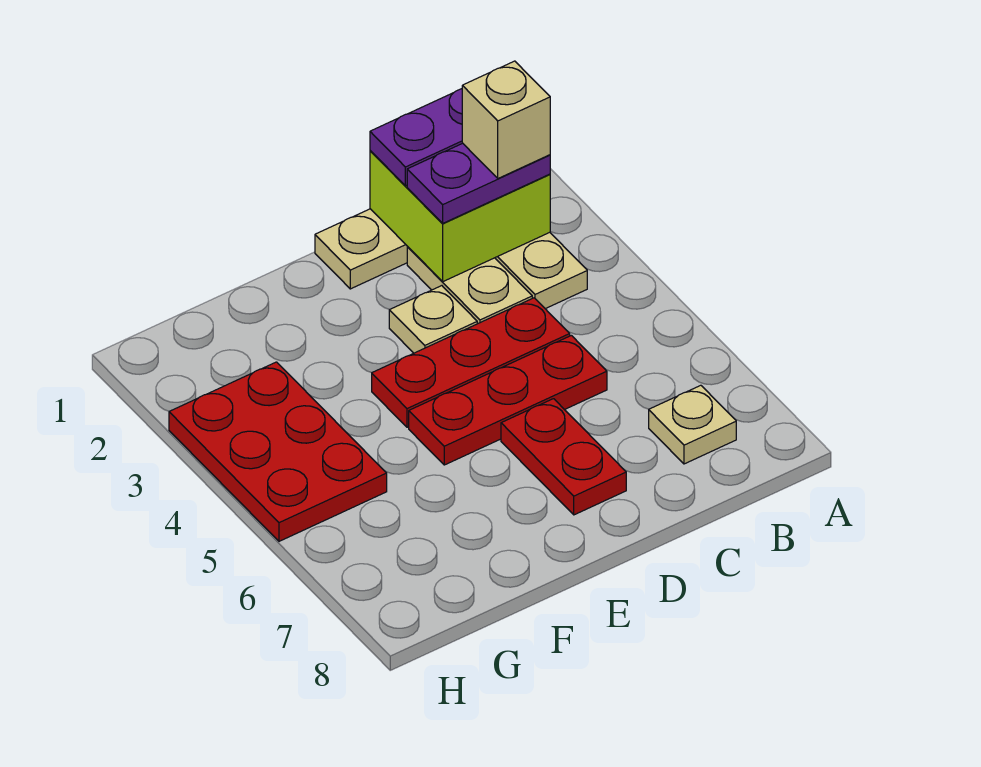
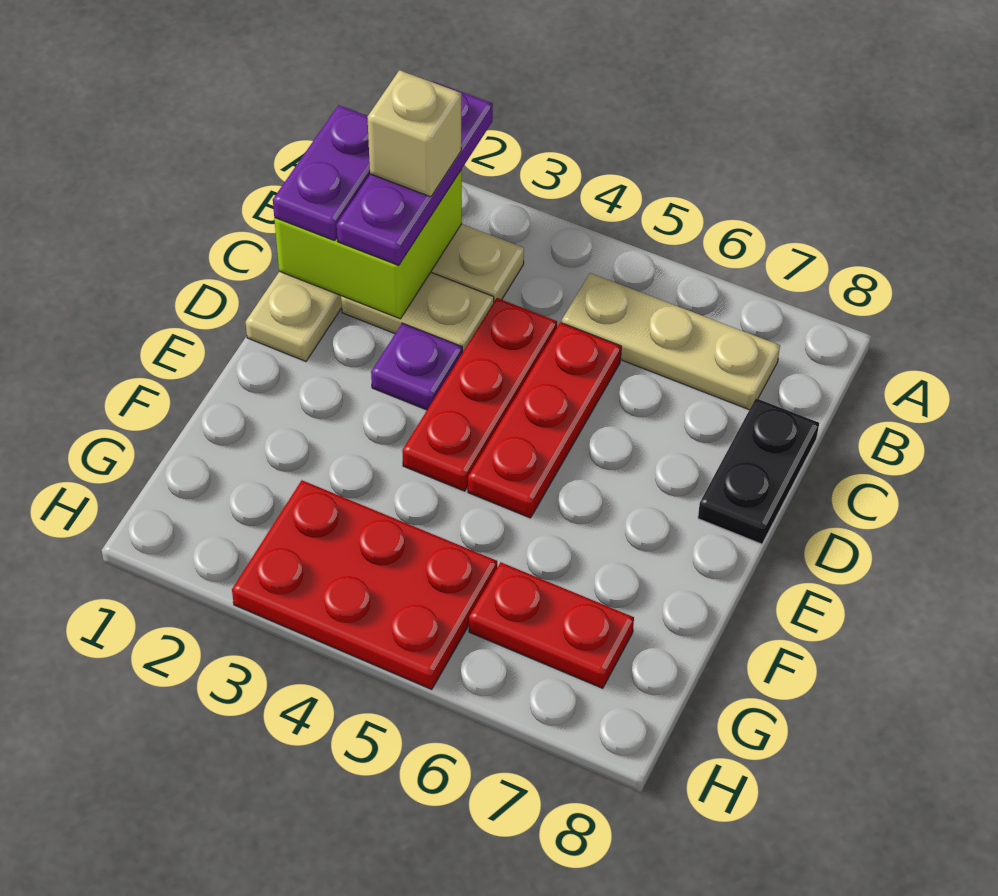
purple 1x2 plate [407,143,550,223] -> purple 1x3 plate [337,82,493,265]
tan 1x1 plate [649,385,736,464] -> tan 1x3 plate [562,273,780,410]
none -> black 1x2 plate [698,398,819,544]
tan 1x1 plate [389,286,477,353] -> purple 1x1 plate [371,323,463,410]
red 1x2 plate [501,399,626,515] -> red 1x2 plate moved to [469,562,634,688]

